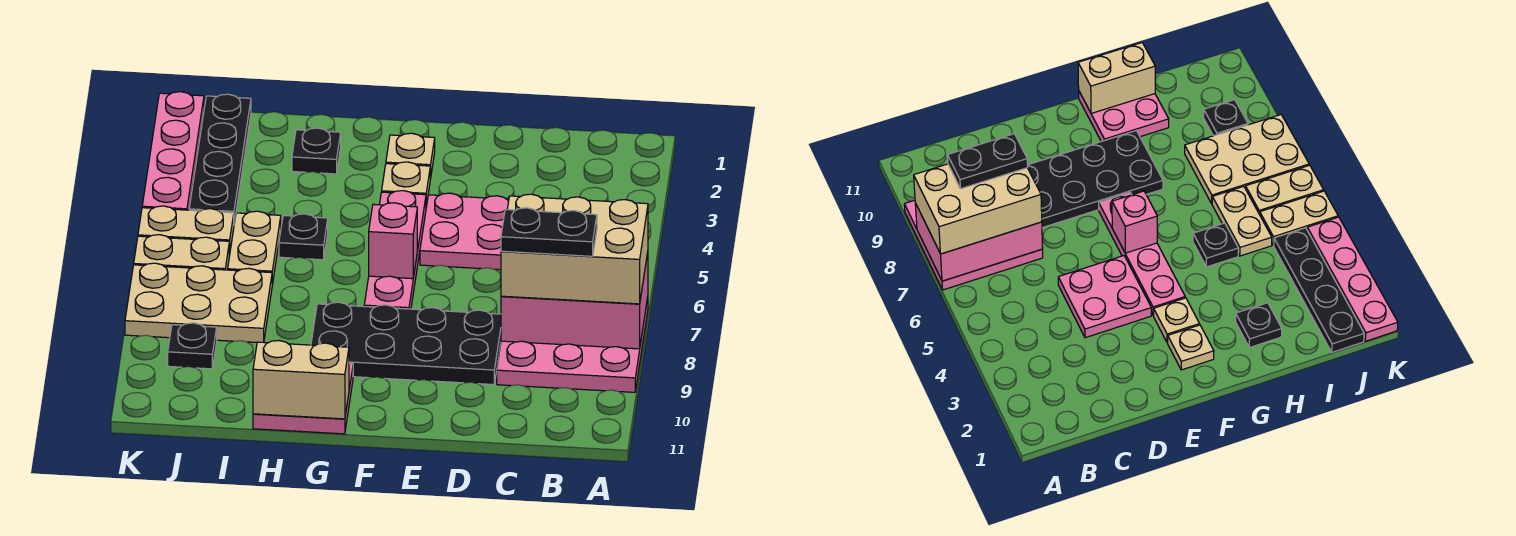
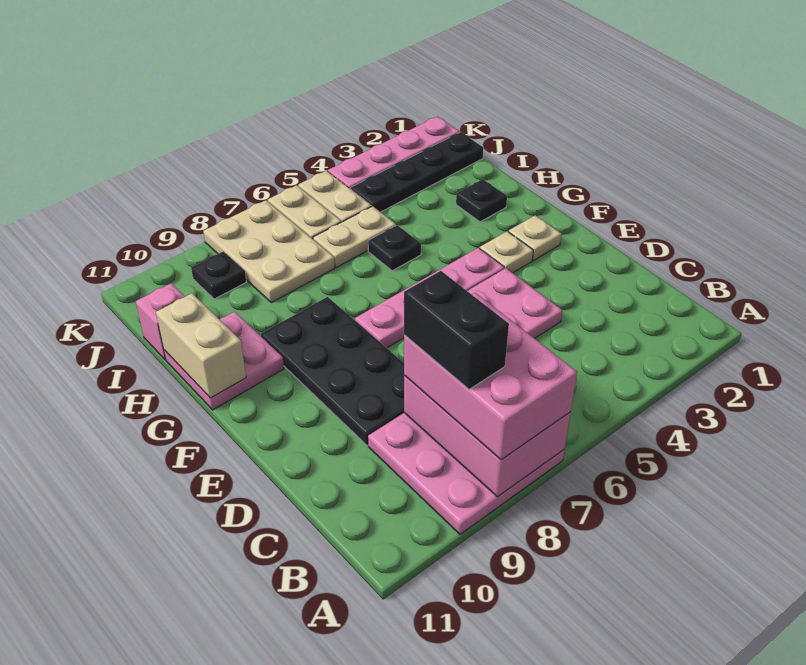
tan 2x3 brick [501,194,648,304] -> pink 2x3 brick [404,293,577,460]
black 1x2 plate [501,208,597,256] -> black 1x2 brick [404,271,509,389]
pink 1x1 brick [369,203,417,279] -> pink 1x1 brick moved to [136,283,185,360]

